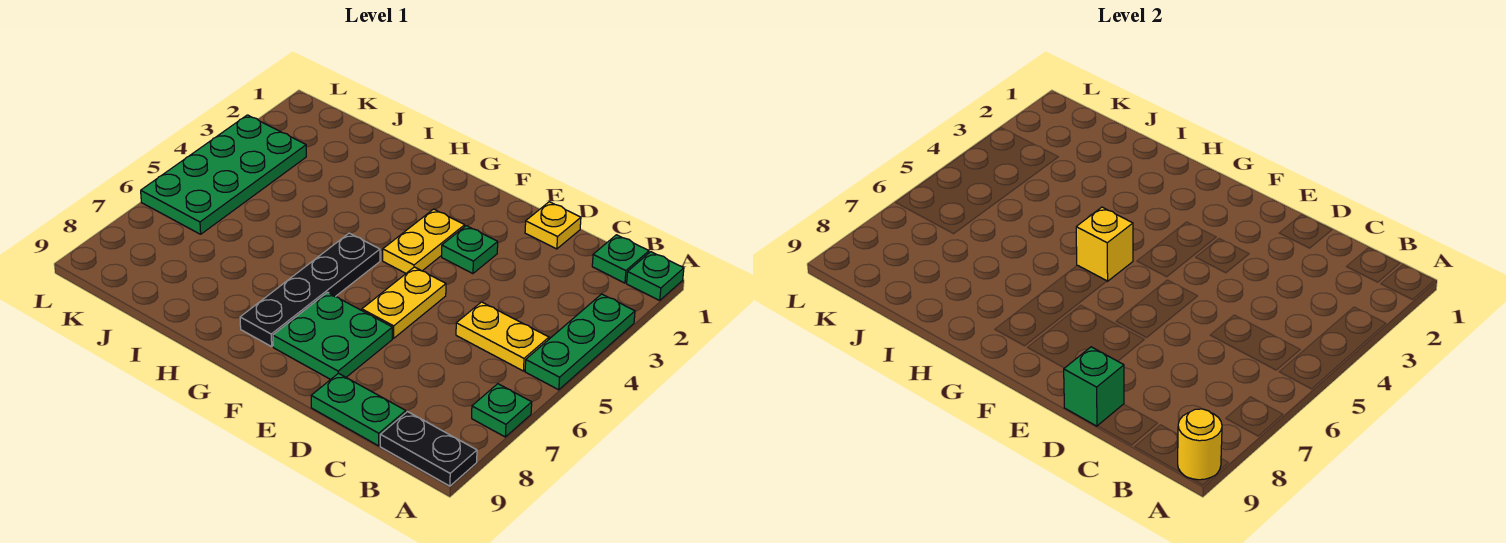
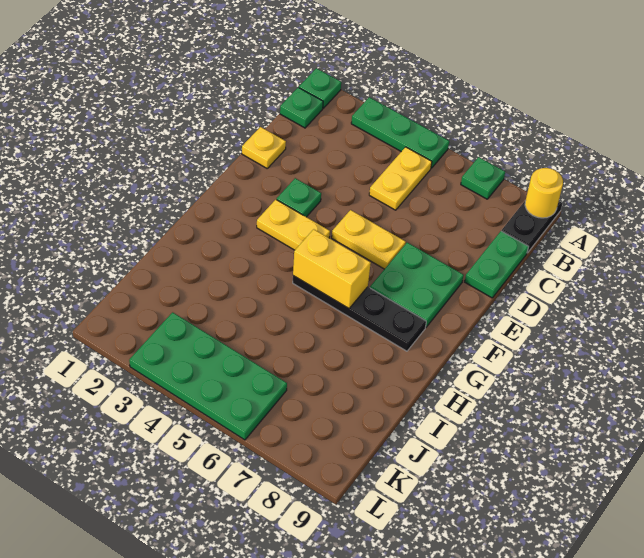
green 1x1 brick [1064,347,1124,426] -> none
yellow 1x1 brick [1076,207,1133,281] -> yellow 1x2 brick [293,229,371,308]

